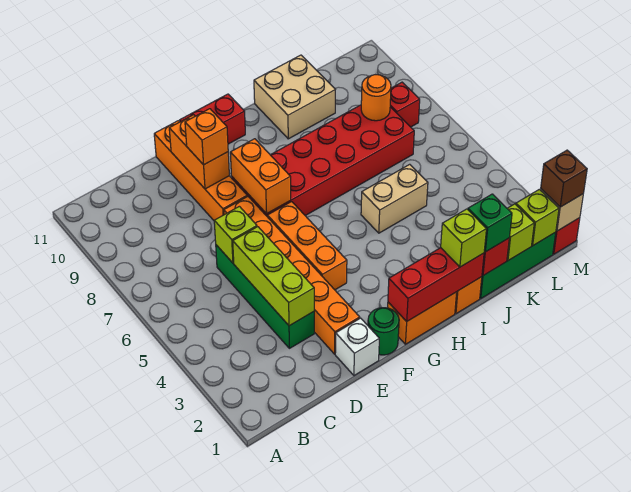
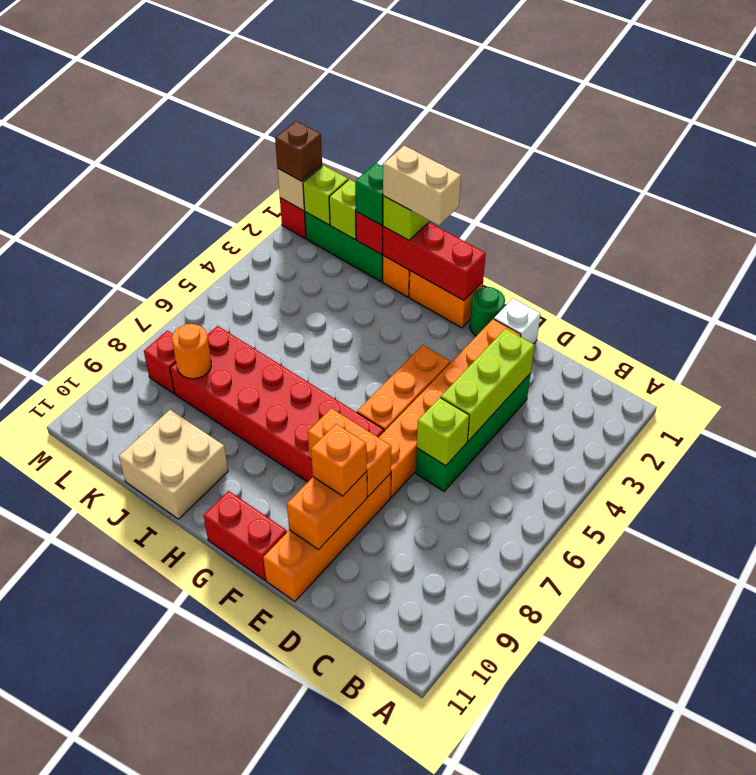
orange 1x2 brick [230,139,291,214] -> orange 1x2 brick turned to [308,408,391,496]
tan 1x2 brick [361,164,428,233] -> tan 1x2 brick moved to [383,146,461,225]

